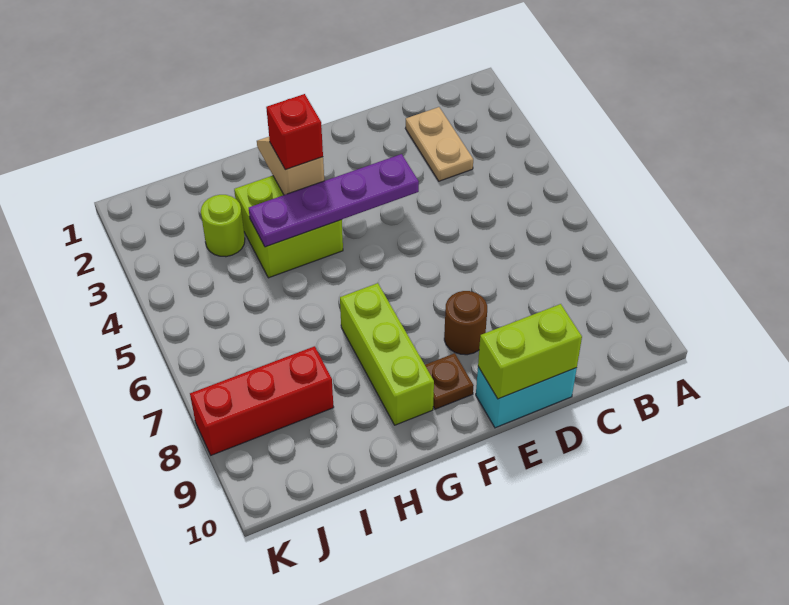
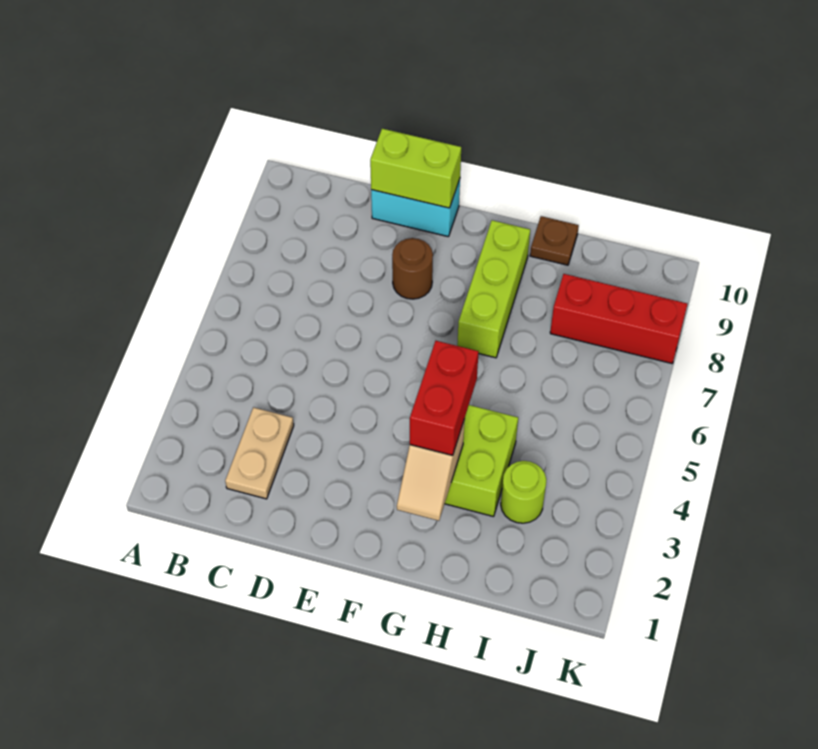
purple 1x4 plate [249,154,419,247] -> none
brown 1x1 plate [425,353,474,409] -> brown 1x1 plate moved to [530,216,579,265]
red 1x1 brick [266,94,323,170] -> red 1x2 brick [410,341,479,455]

